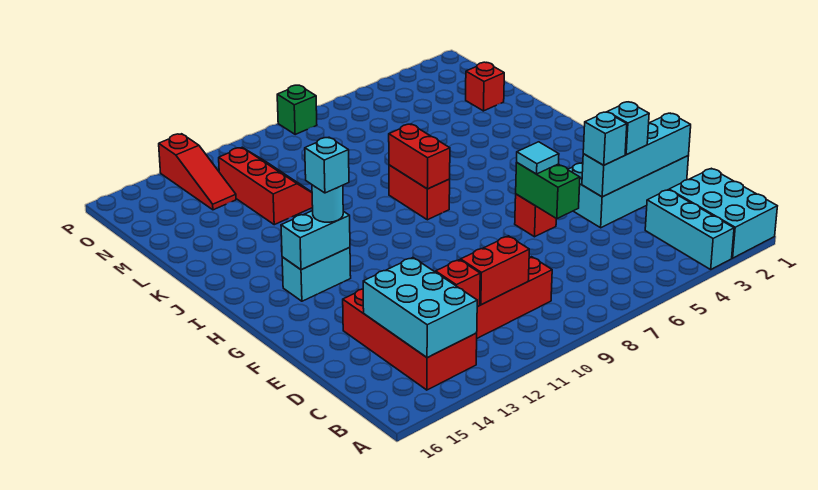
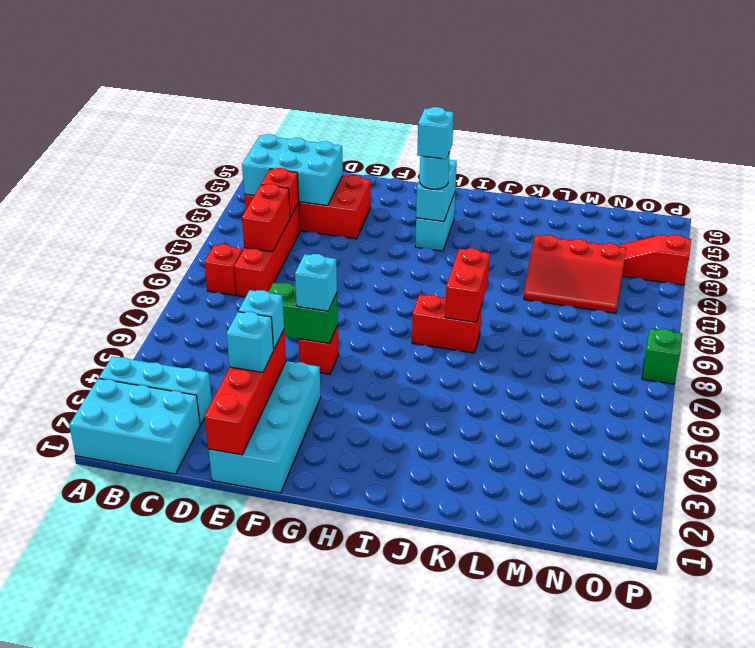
cyan 1x4 brick [582,113,691,197] -> red 1x4 brick [205,330,286,455]
cyan 1x1 tile [517,142,559,174] -> cyan 1x1 brick [295,254,337,311]
red 1x2 brick [389,124,450,189] -> red 1x2 brick turned to [445,248,490,322]
red 1x1 brick [466,62,504,111] -> red 1x1 brick moved to [204,244,243,295]

